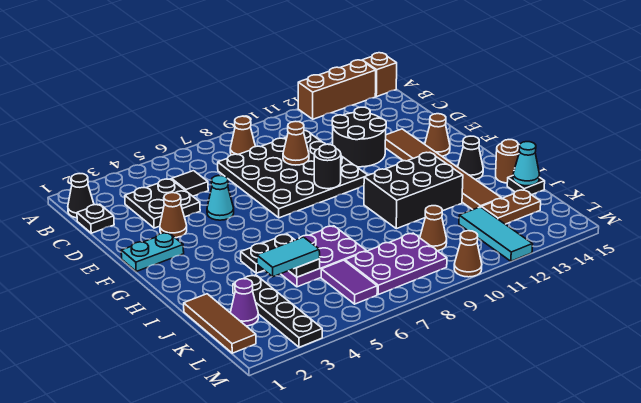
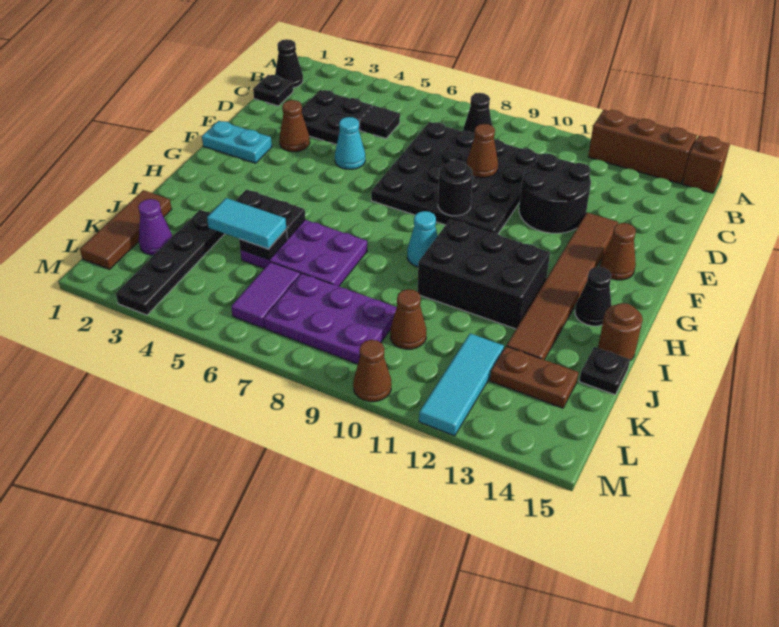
brown 1x1 cone [230,116,256,155] -> black 1x1 cone [463,93,492,133]
cyan 1x1 cone [513,142,539,186] -> cyan 1x1 cone moved to [407,211,438,267]

